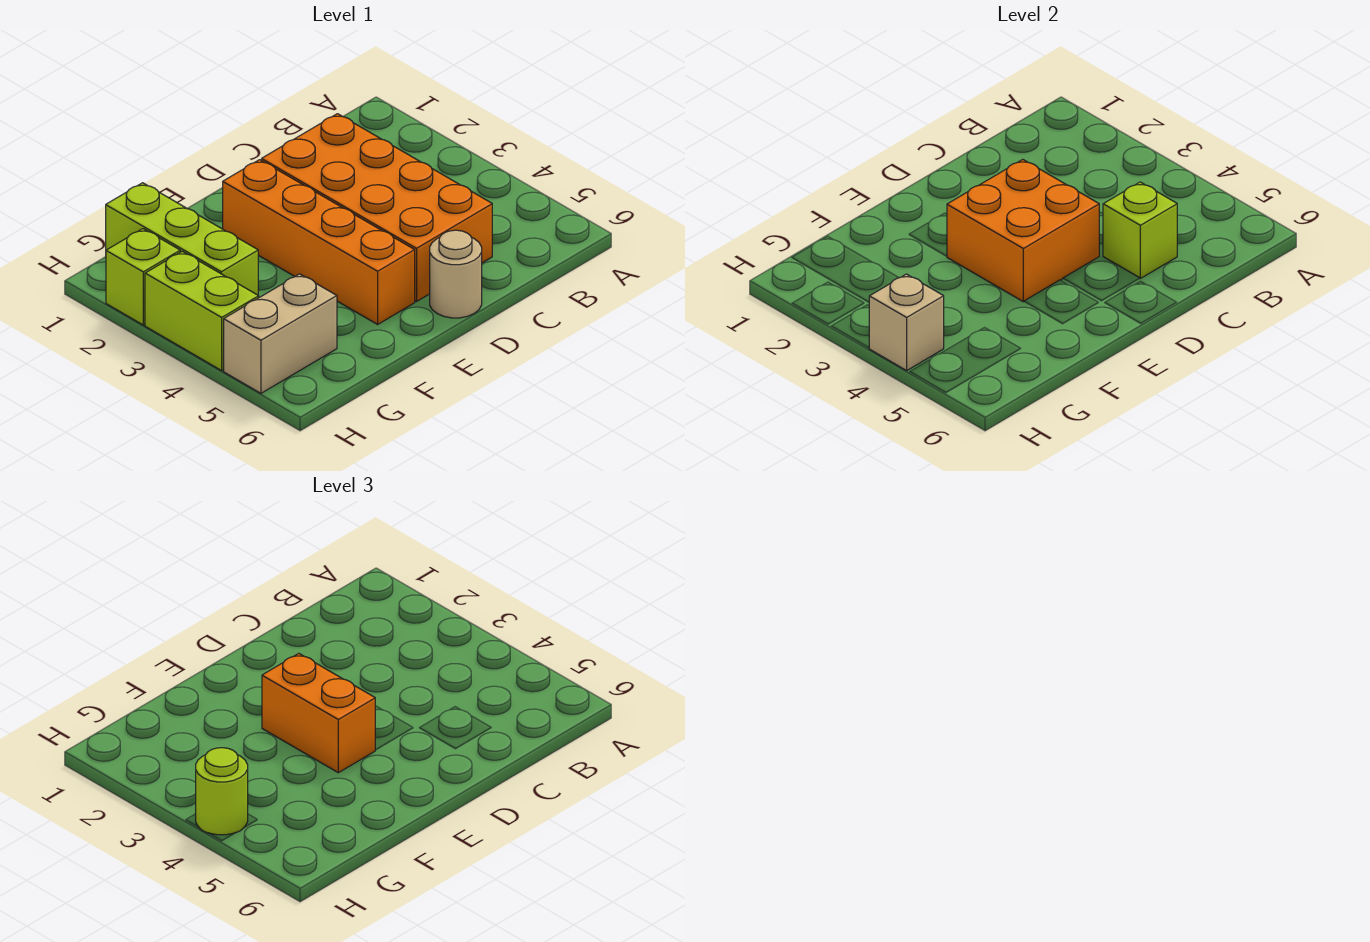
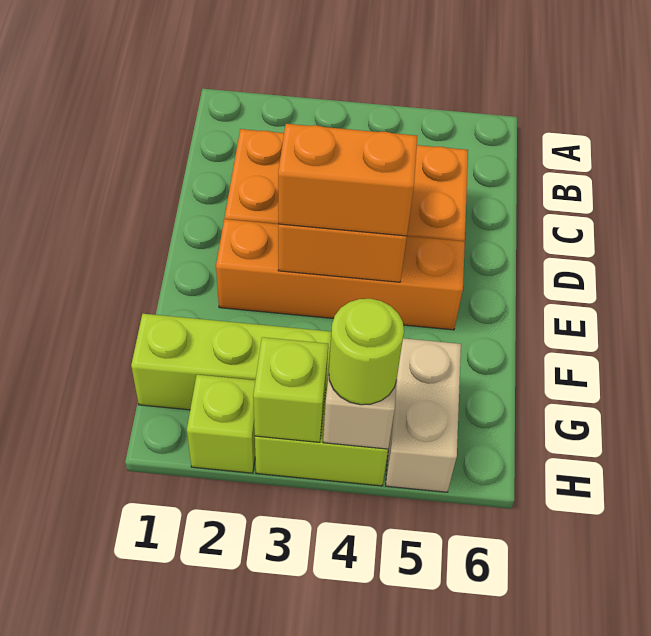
lime 1x1 brick [1103,182,1177,278] -> lime 1x1 brick moved to [253,337,328,442]
tan 1x1 round brick [430,230,482,318] -> none

